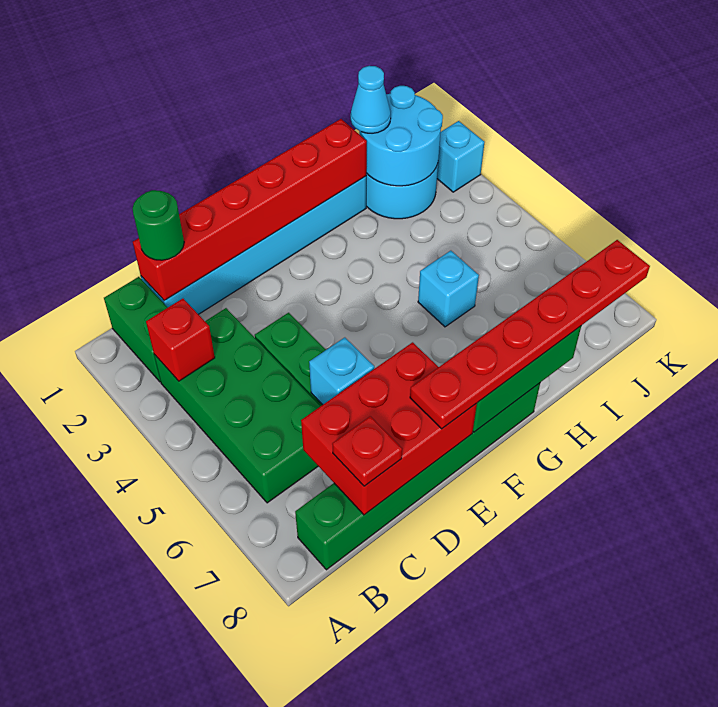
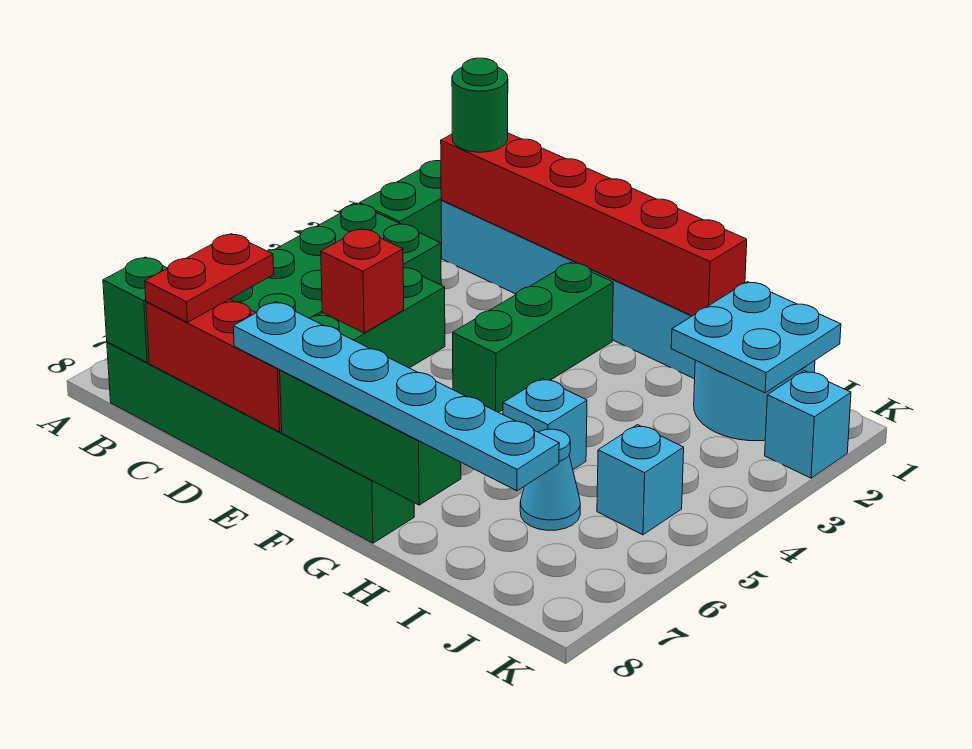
red 1x1 brick [146,299,215,381] -> red 1x1 brick moved to [321,229,404,333]
none -> green 1x1 brick [103,257,167,363]
red 2x3 brick [301,342,477,515] -> red 1x3 brick [146,299,282,432]
red 1x1 plate [332,416,402,486] -> red 1x2 plate [145,234,274,322]
cyan 1x1 brick [309,338,374,405] -> cyan 1x1 brick moved to [597,425,684,535]
red 1x6 plate [410,240,650,429] -> cyan 1x6 plate [233,302,559,491]
none -> green 1x3 brick [453,262,613,412]
cyan 2x2 round brick [359,86,443,186] -> cyan 2x2 plate [671,282,841,393]
cyan 1x1 cone [351,66,391,133] -> cyan 1x1 cone moved to [520,429,580,530]

